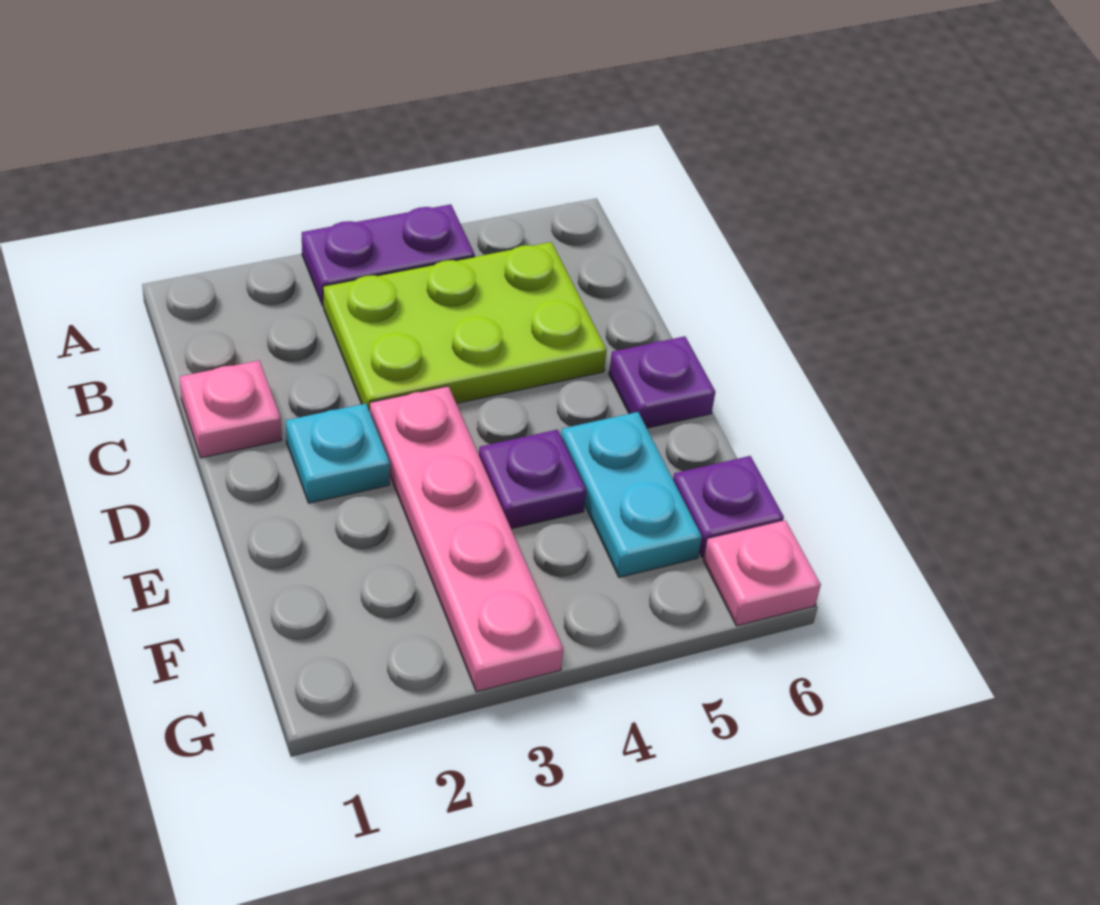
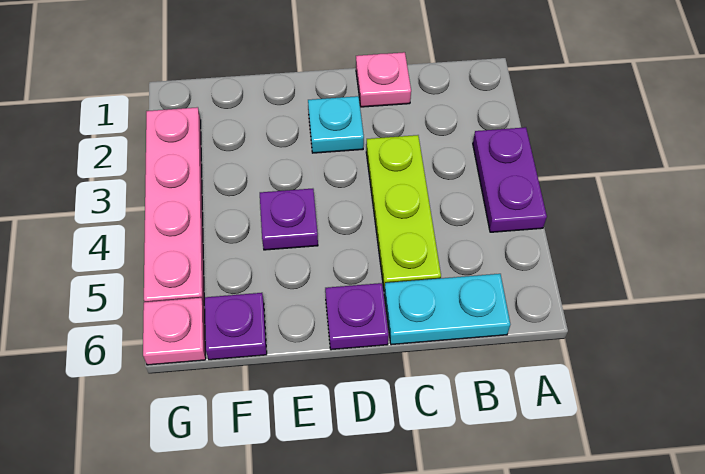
lime 2x3 plate [323,242,607,412] -> lime 1x3 plate [366,135,441,290]
pink 1x4 plate [370,386,563,692] -> pink 1x4 plate turned to [144,107,204,305]
cyan 1x2 plate [561,412,702,577] -> cyan 1x2 plate moved to [384,274,510,345]

